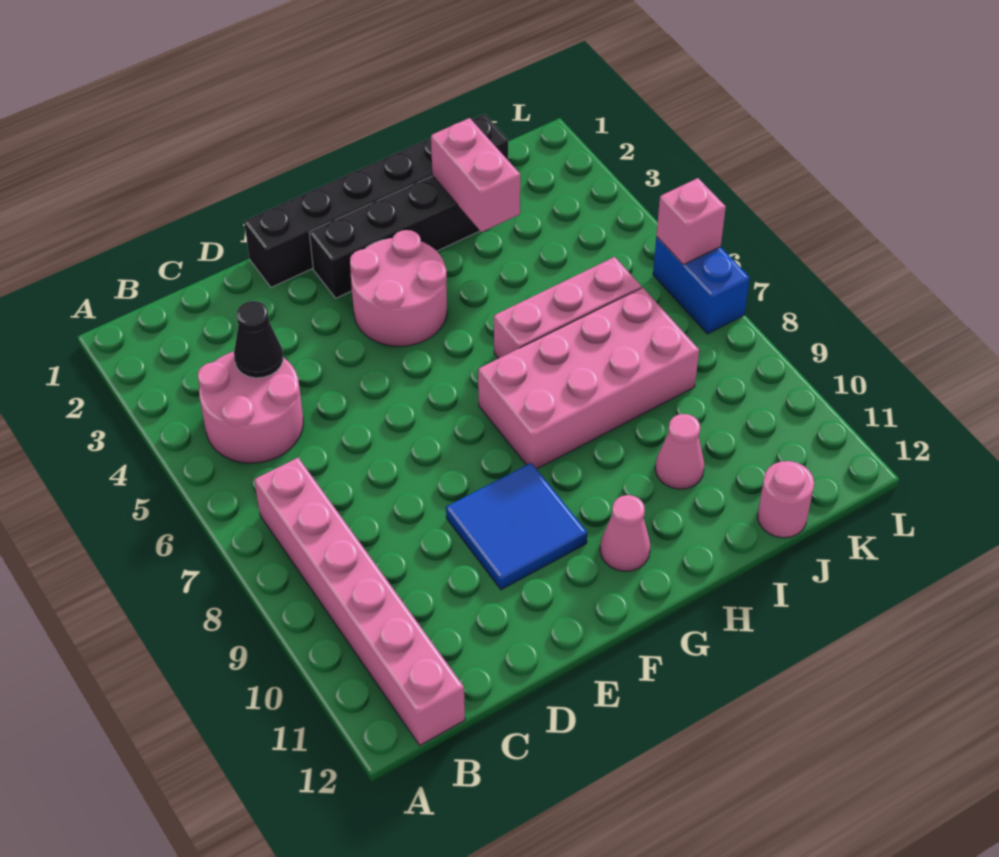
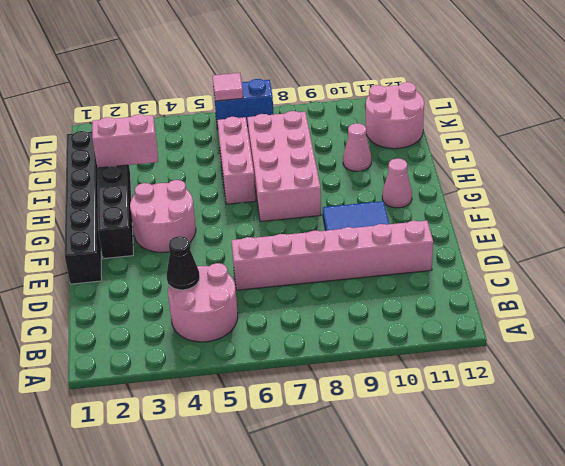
pink 1x6 brick [254,458,465,745] -> pink 1x6 brick moved to [232,221,433,290]
pink 1x1 round brick [757,461,814,538] -> pink 2x2 round brick [366,82,424,149]
pink 1x1 brick [656,178,726,265] -> pink 1x1 tile [213,73,243,101]

